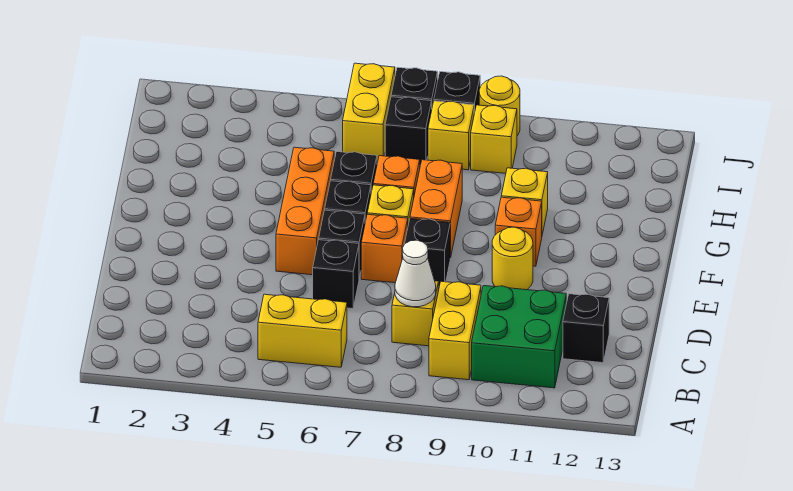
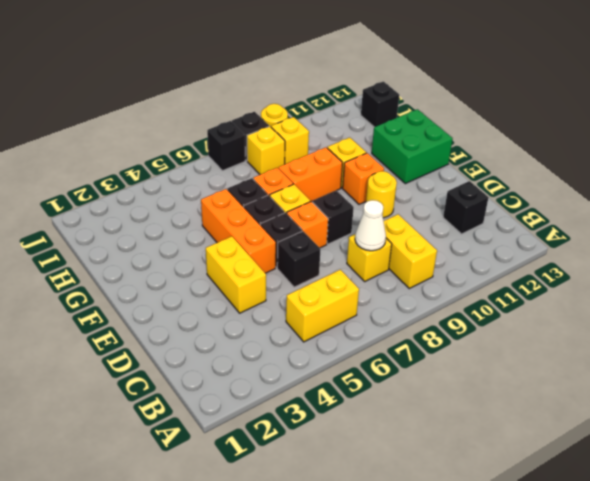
green 2x2 brick [472,286,566,388] -> green 2x2 brick moved to [372,109,453,184]
orange 1x2 brick [410,160,462,258] -> orange 1x2 brick turned to [279,147,342,202]
yellow 1x2 brick [343,63,395,161] -> yellow 1x2 brick moved to [206,236,266,313]
black 1x1 brick [385,97,432,165] -> black 1x1 brick moved to [361,81,399,127]

